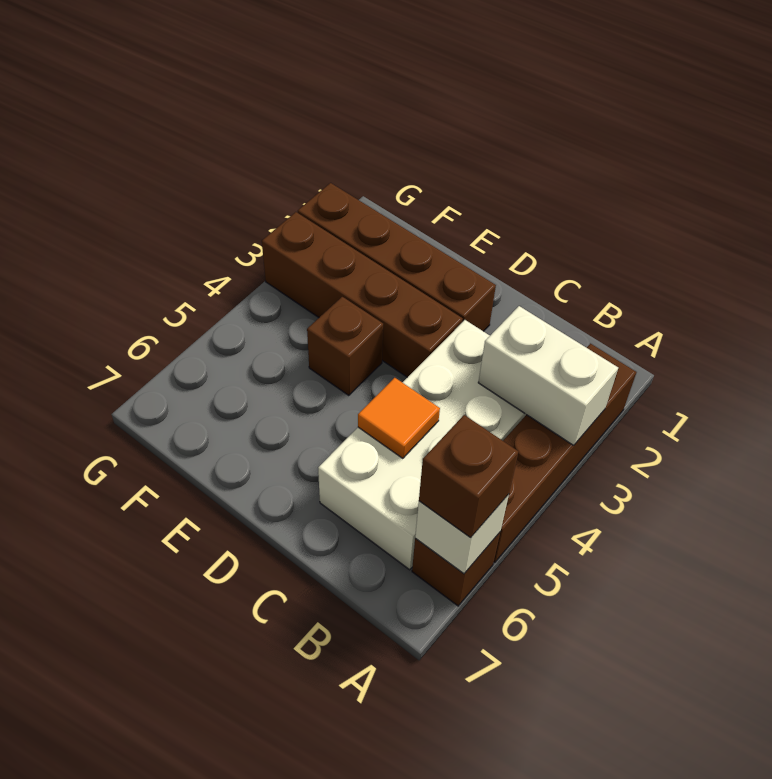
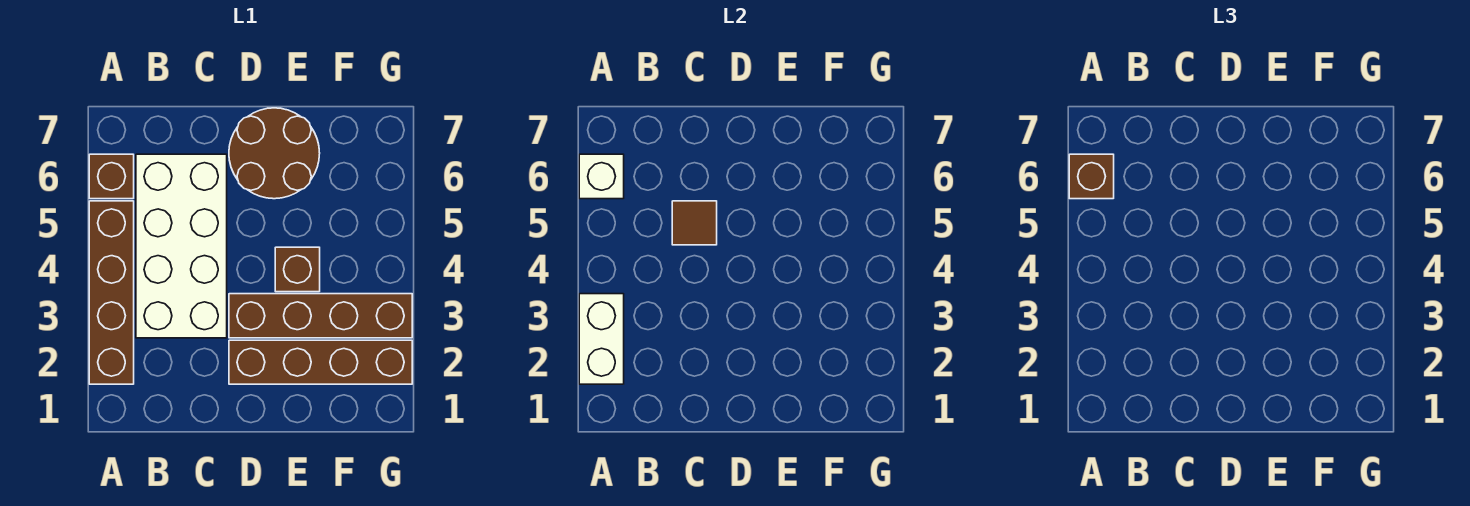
white 1x2 brick [478,306,618,445] -> white 1x2 brick turned to [579,294,624,384]
orange 1x1 tile [358,378,440,458] -> brown 1x1 tile [672,201,717,245]
none -> brown 2x2 round brick [229,108,320,199]

